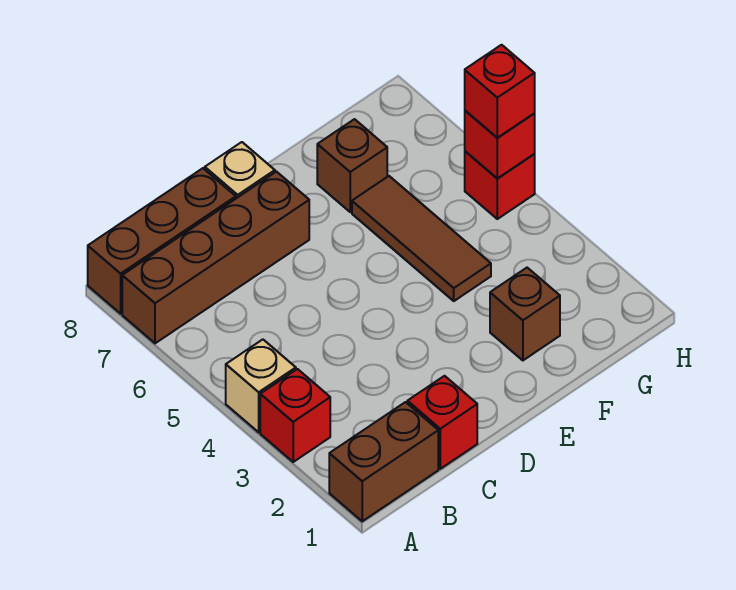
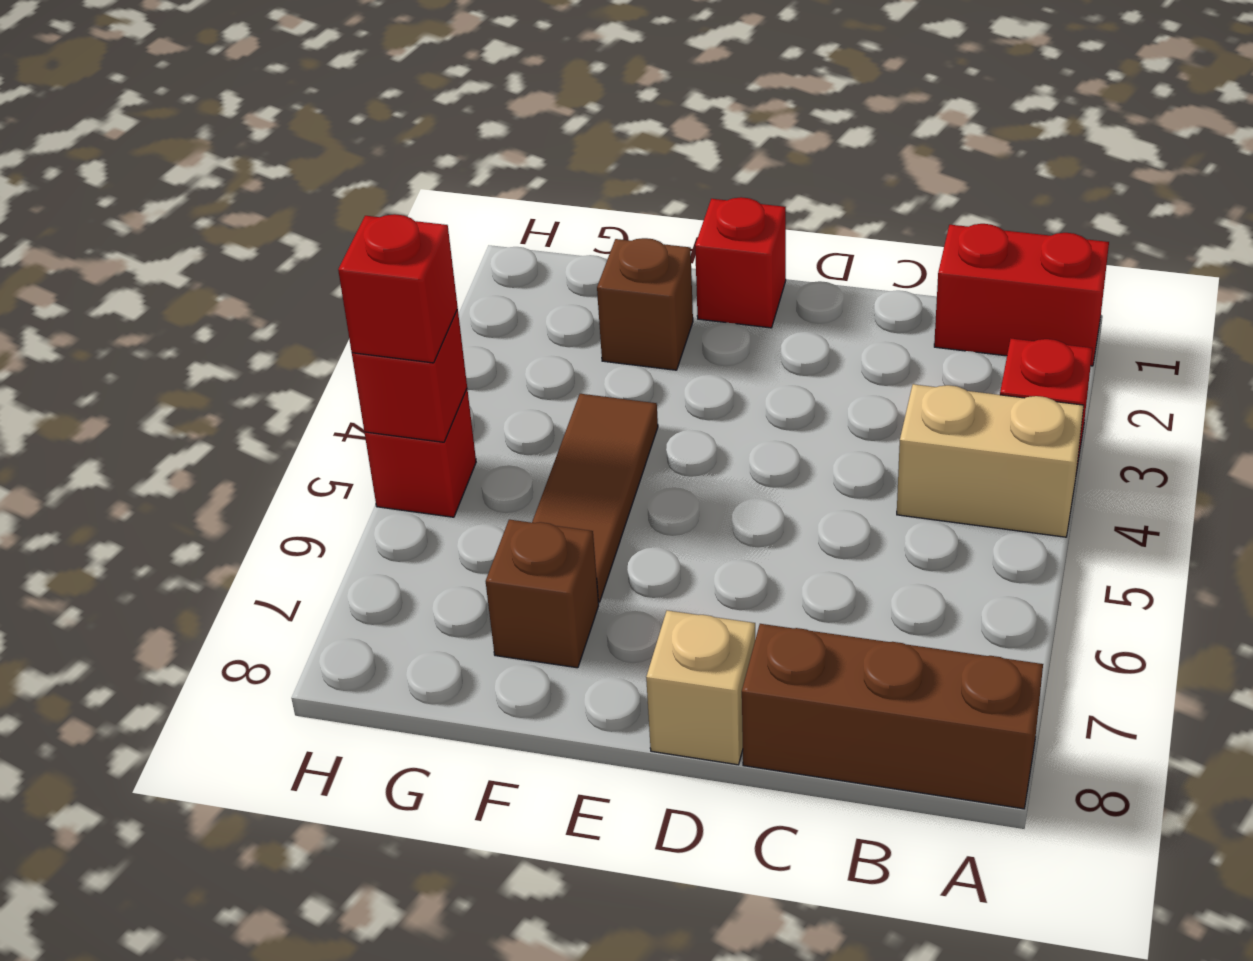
brown 1x2 brick [329,402,438,521] -> red 1x2 brick [934,224,1109,366]
tan 1x1 brick [226,339,296,432] -> tan 1x2 brick [897,384,1084,537]
brown 1x4 brick [122,172,309,343] -> none
red 1x1 brick [407,376,477,469] -> red 1x1 brick moved to [695,197,786,328]

